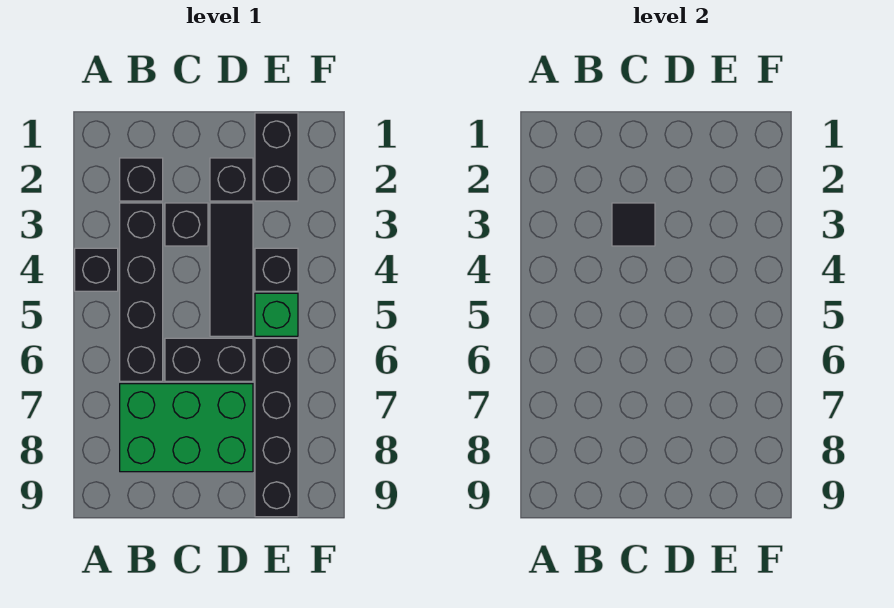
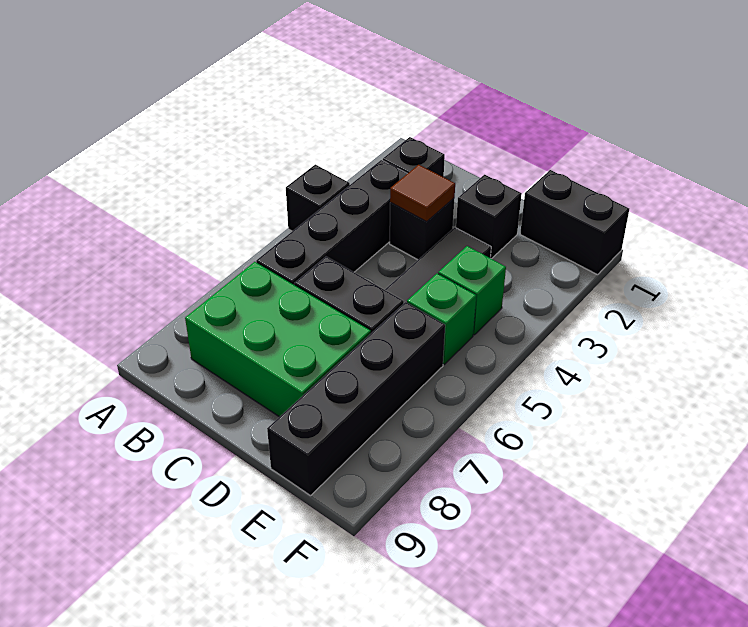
black 1x1 tile [612,203,655,246] -> brown 1x1 tile [390,165,455,221]
black 1x2 brick [255,113,298,201] -> black 1x2 brick turned to [520,170,629,275]
black 1x1 brick [255,248,298,291] -> green 1x1 brick [438,246,506,335]

